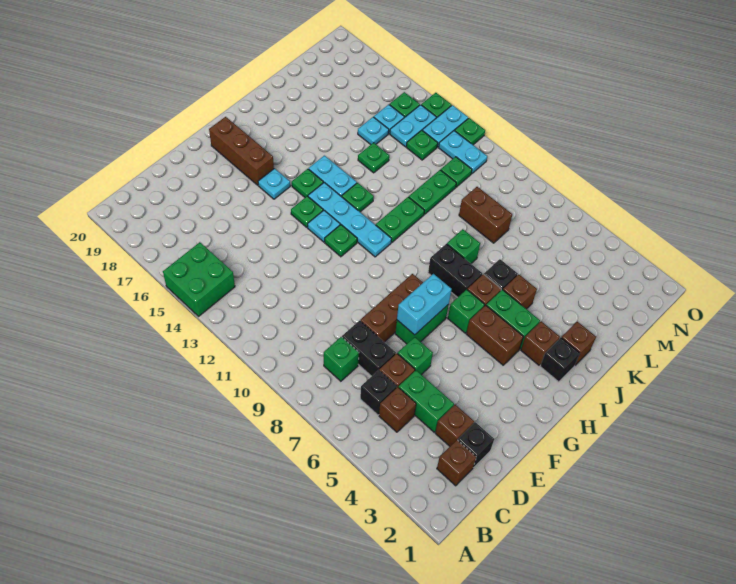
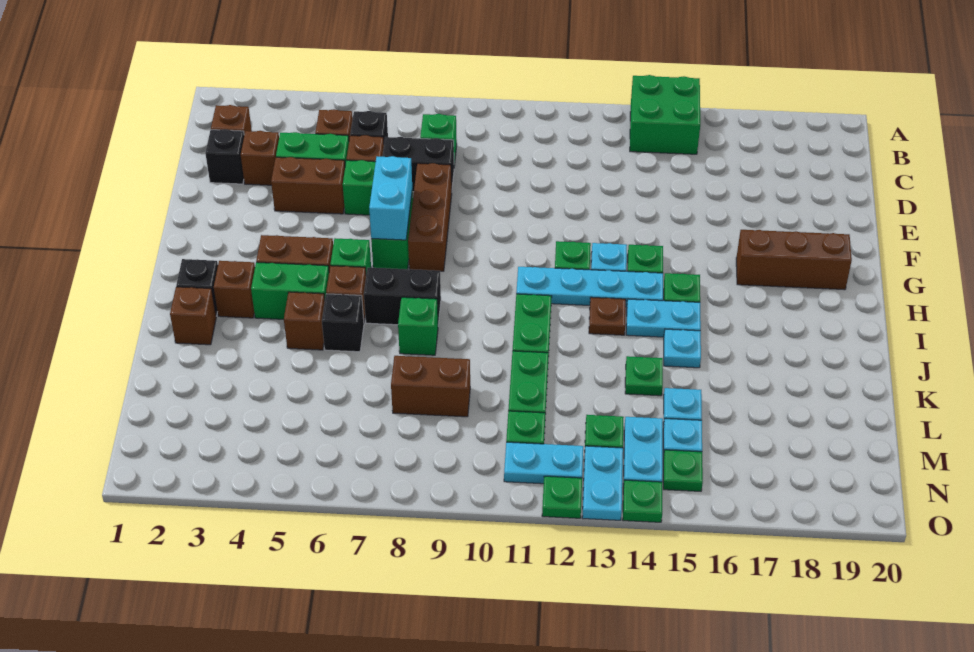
none -> brown 1x2 brick [271,157,345,214]
cyan 1x1 plate [258,168,290,199] -> cyan 1x1 plate moved to [664,329,701,368]
green 1x1 plate [342,183,374,212] -> brown 1x1 plate [589,297,626,335]

